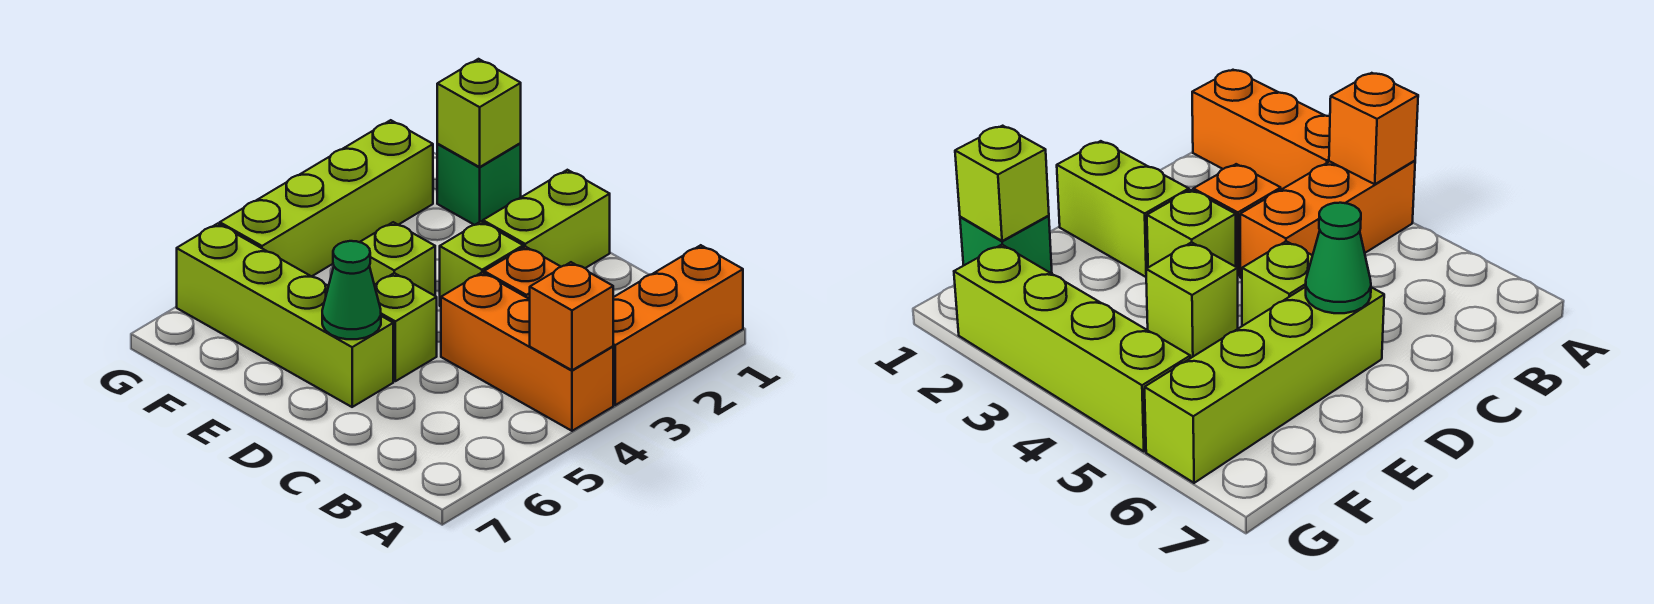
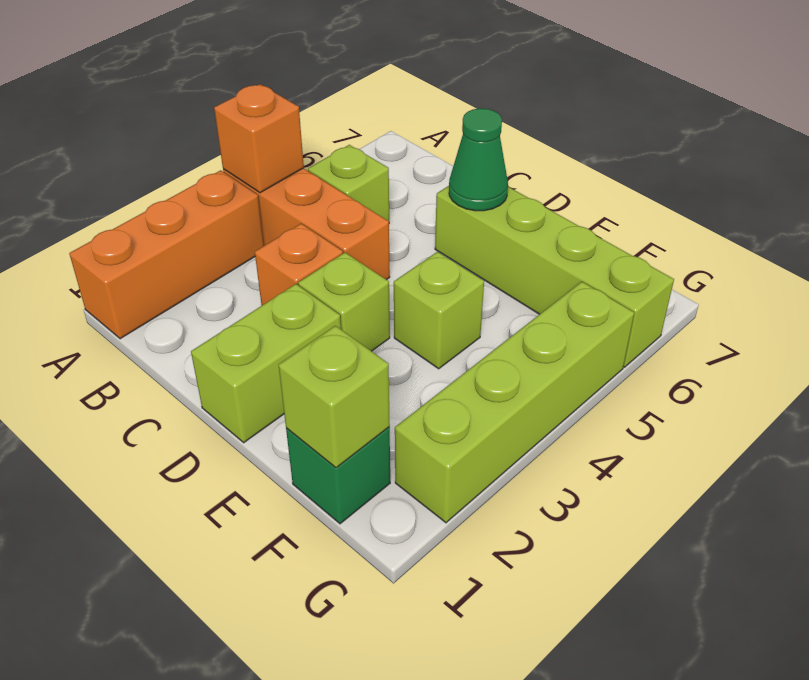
lime 1x1 brick [375,273,437,381] -> lime 1x1 brick moved to [308,145,389,221]

